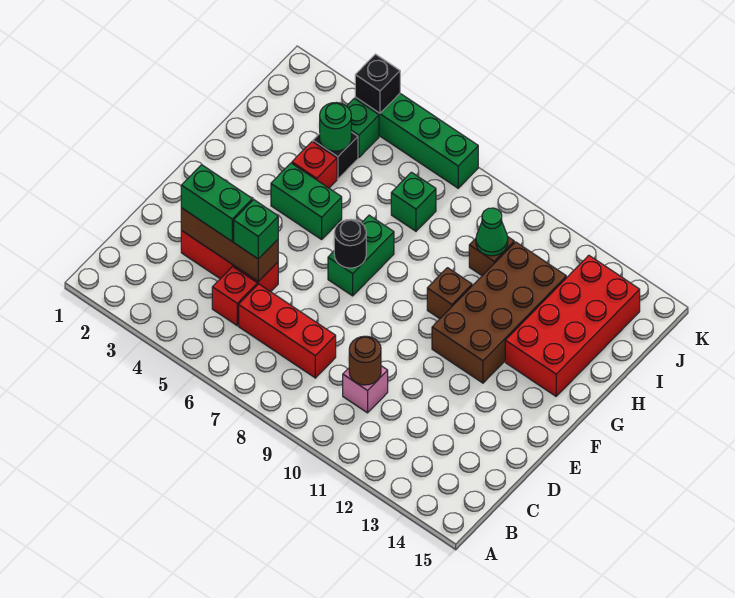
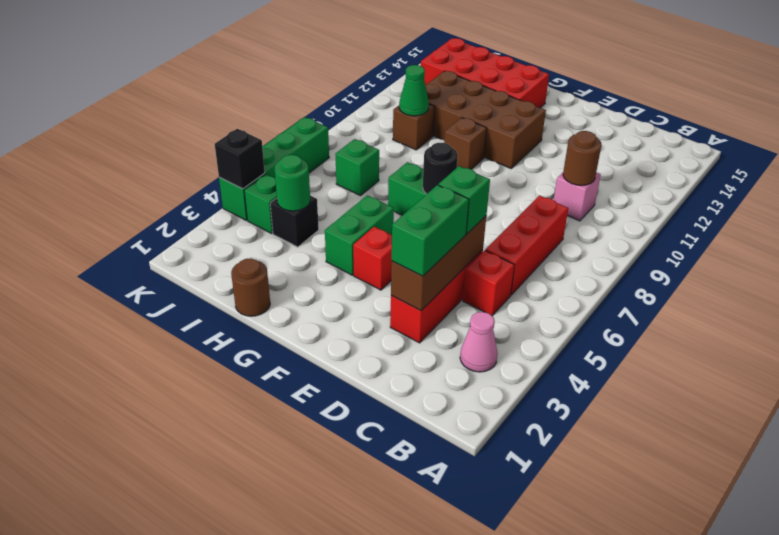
none -> pink 1x1 cone [460,312,497,372]
none -> brown 1x1 round brick [231,258,270,316]
red 1x1 brick [292,142,337,188] -> red 1x1 brick moved to [353,227,392,290]

